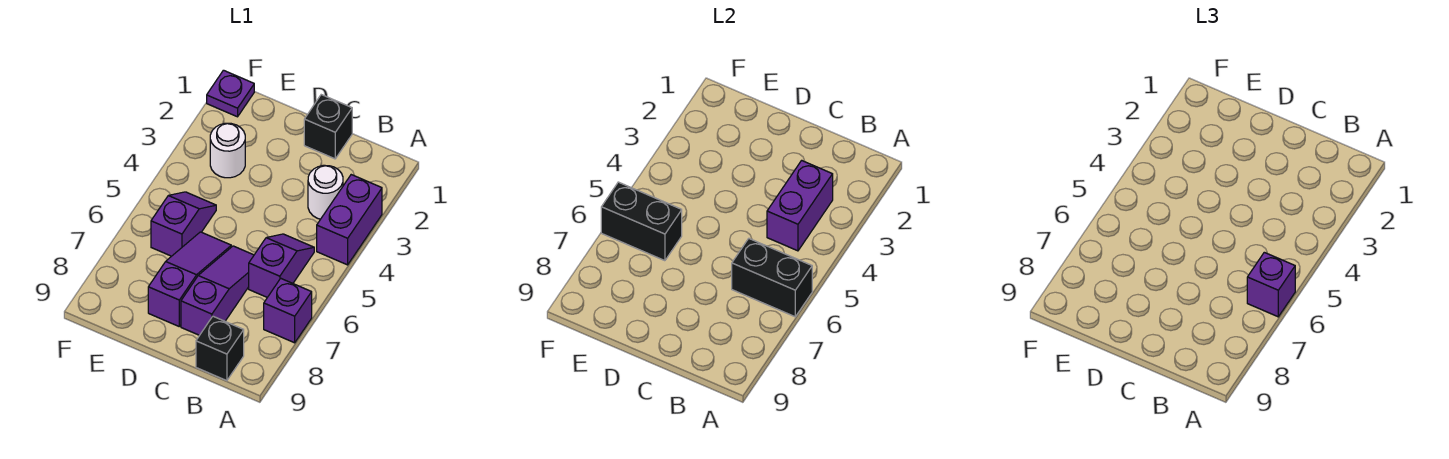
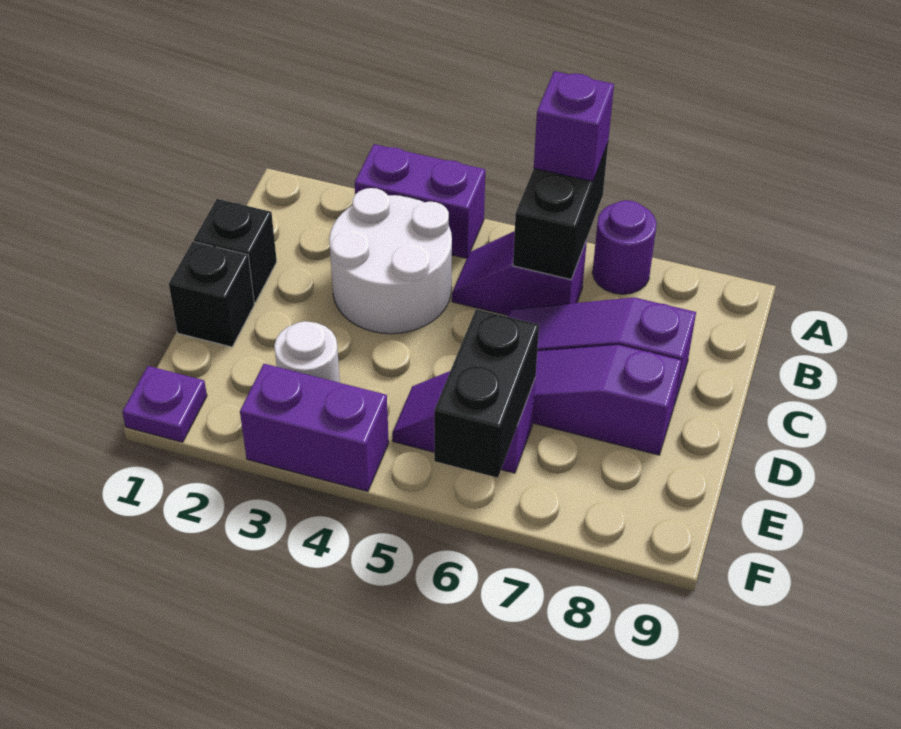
purple 1x1 brick [264,278,312,343] -> purple 1x1 round brick [592,200,657,294]
white 1x1 round brick [308,165,343,219] -> white 2x2 round brick [329,188,452,334]
purple 1x2 brick [767,160,833,251] -> purple 1x2 brick moved to [240,364,389,491]
black 1x1 brick [196,316,244,381] -> black 1x1 brick moved to [169,242,254,347]

